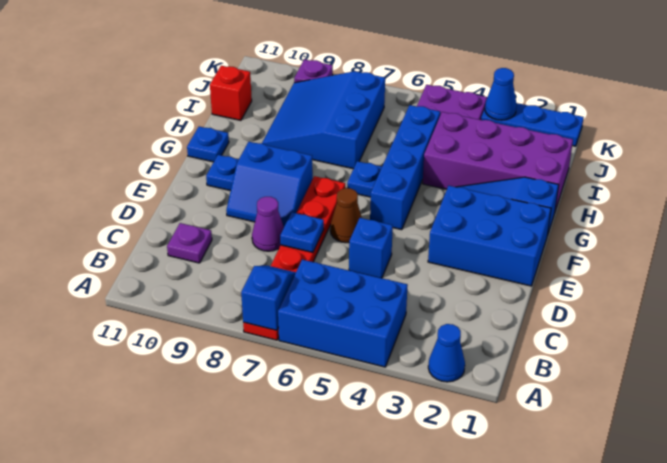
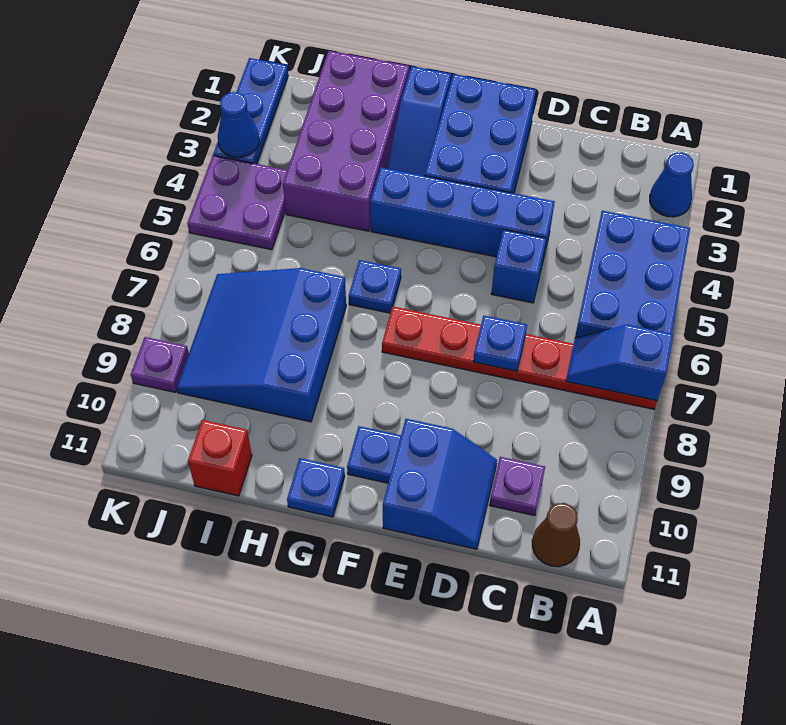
purple 1x1 cone [252,197,284,251] -> none
brown 1x1 cone [330,188,362,243] -> brown 1x1 cone moved to [532,503,580,567]
blue 2x2 slope [226,142,313,226] -> blue 2x2 slope moved to [383,419,497,549]
blue 1x4 brick [370,105,440,230] -> blue 1x4 brick moved to [370,167,555,264]
blue 3x3 slope [262,71,385,169] -> blue 3x3 slope turned to [177,268,346,422]

